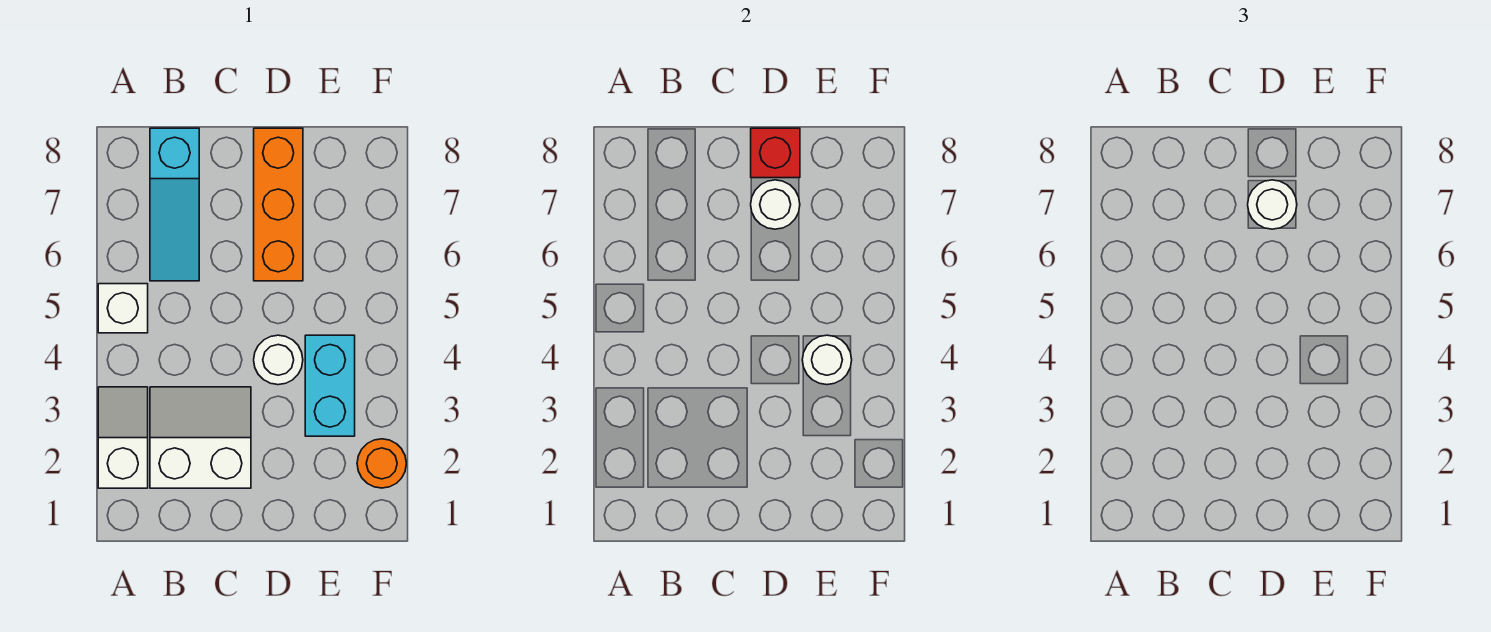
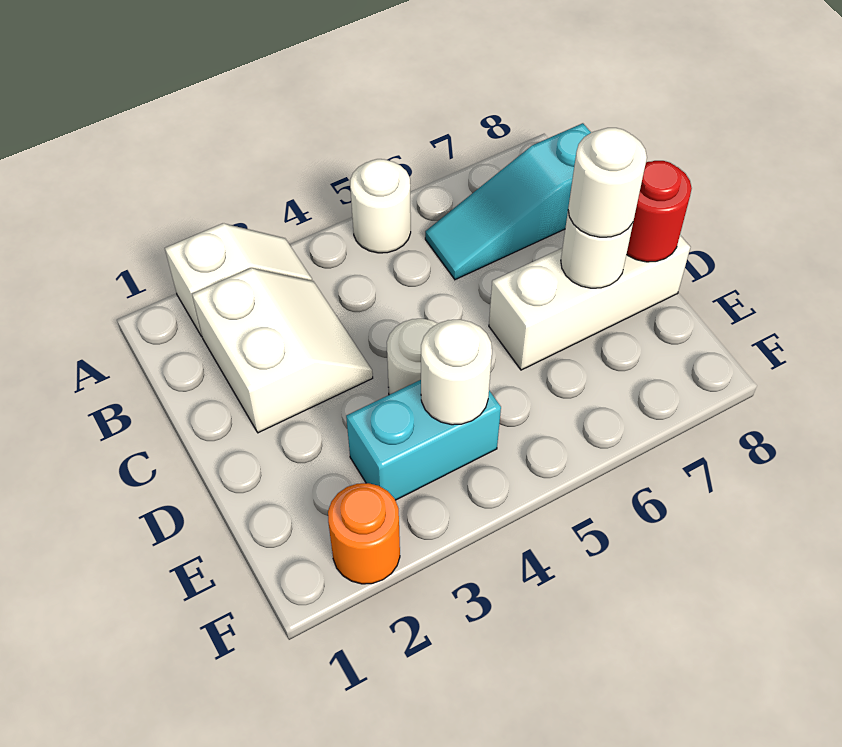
white 1x1 brick [98,284,148,333] -> white 1x1 round brick [350,159,411,253]
orange 1x3 brick [254,128,303,281] -> white 1x3 brick [489,235,690,370]
red 1x1 brick [751,128,800,178] -> red 1x1 round brick [627,161,692,262]

